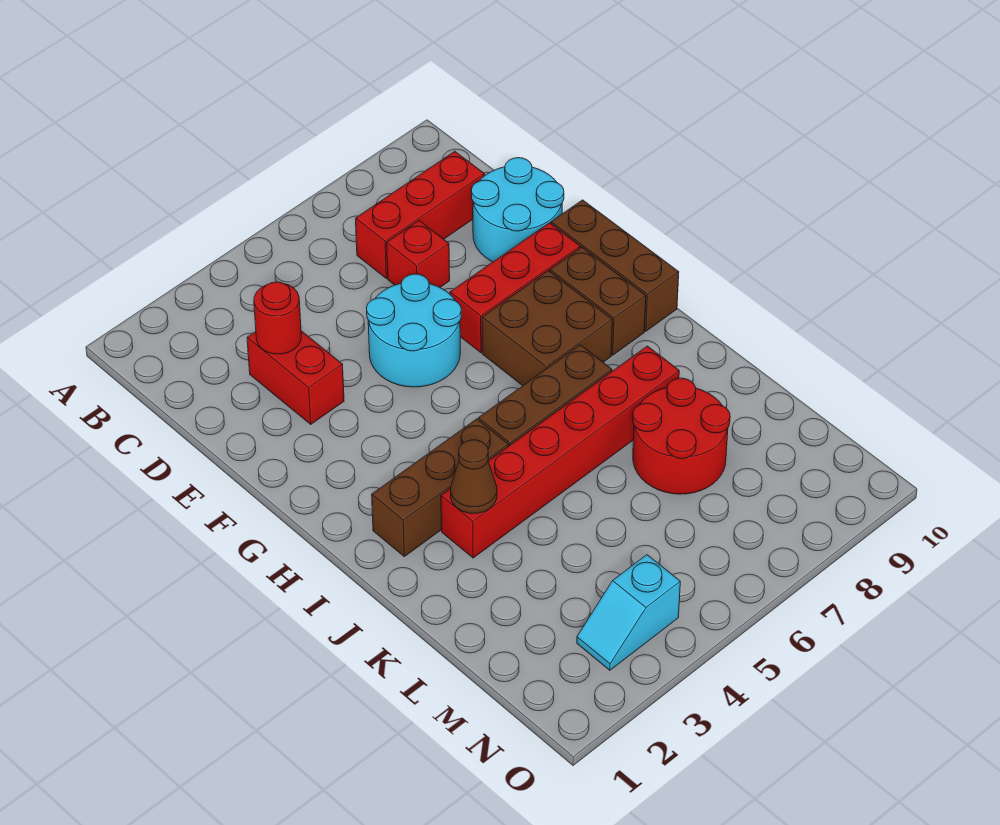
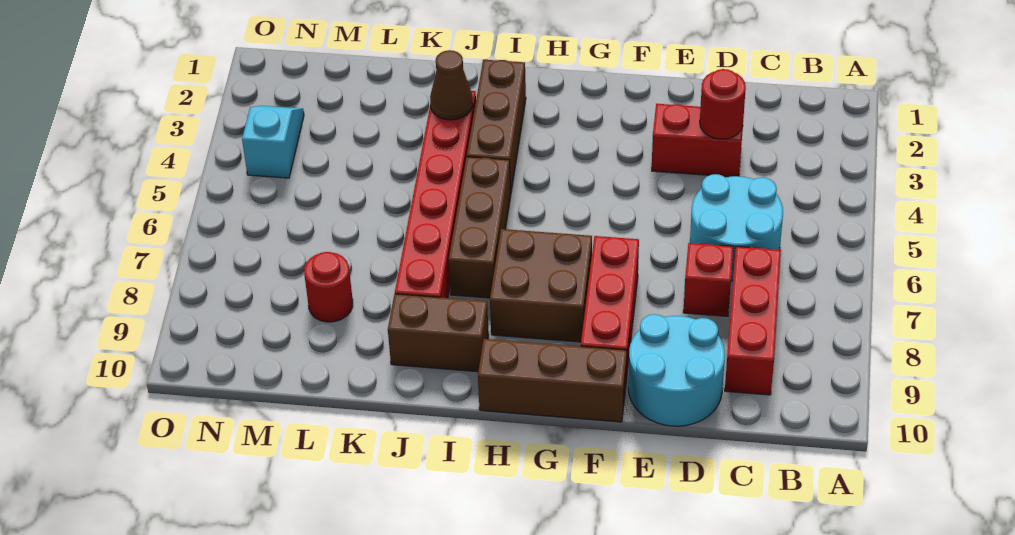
cyan 2x2 round brick [367,274,461,387] -> cyan 2x2 round brick moved to [690,174,783,281]
brown 1x2 brick [550,247,646,355] -> brown 1x2 brick moved to [388,294,489,372]
red 2x2 round brick [633,378,730,494] -> red 1x1 round brick [304,252,353,322]

